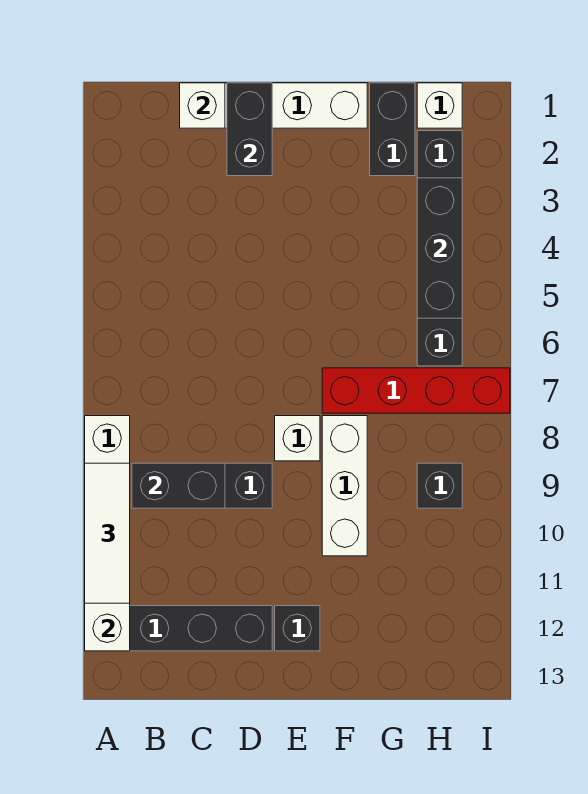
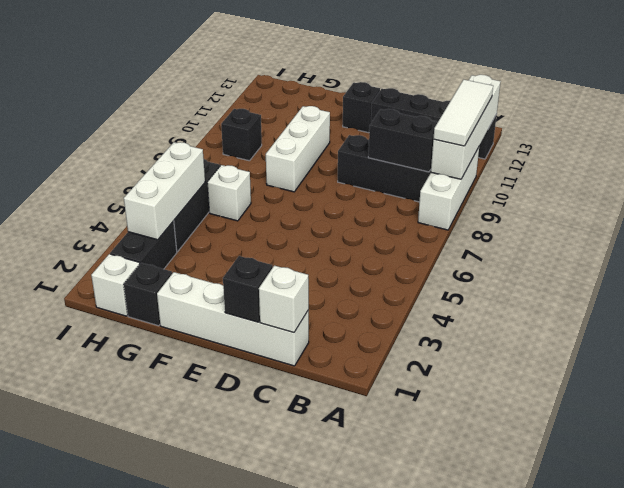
black 1x2 brick [227,83,272,176] -> black 1x1 brick [223,256,273,322]
white 1x1 brick [275,416,320,461] -> white 1x1 brick moved to [207,165,251,221]
red 1x4 brick [322,368,510,413] -> none
black 1x2 brick [370,83,415,176] -> black 1x1 brick [124,263,172,326]
black 1x3 brick [417,178,462,318] -> white 1x3 brick [124,142,205,240]

